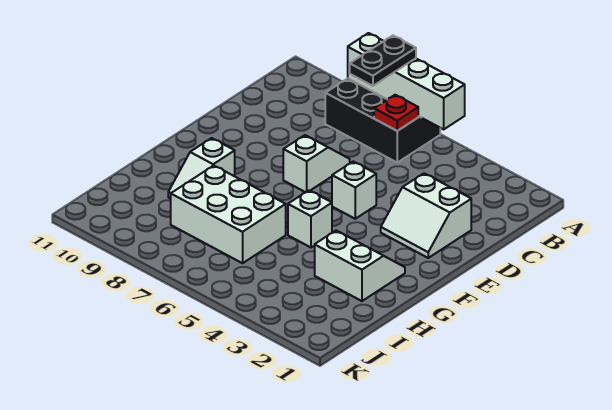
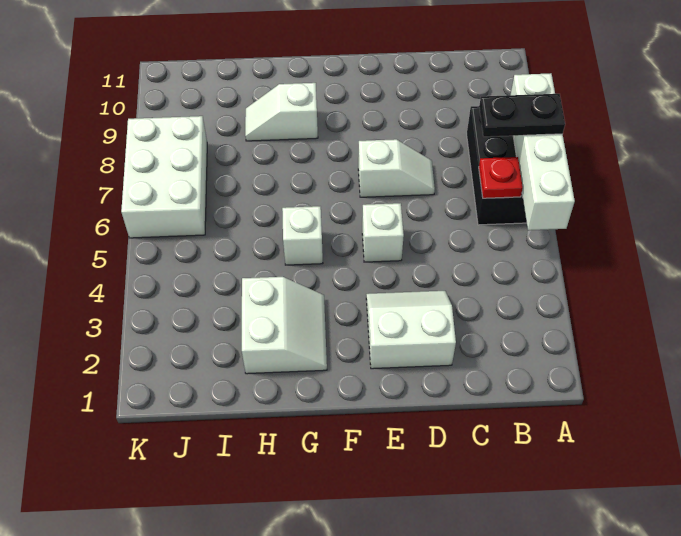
white 2x2 slope [381,173,471,258] -> white 2x2 slope turned to [366,291,456,369]
white 2x3 brick [171,166,286,263] -> white 2x3 brick moved to [121,116,207,238]

